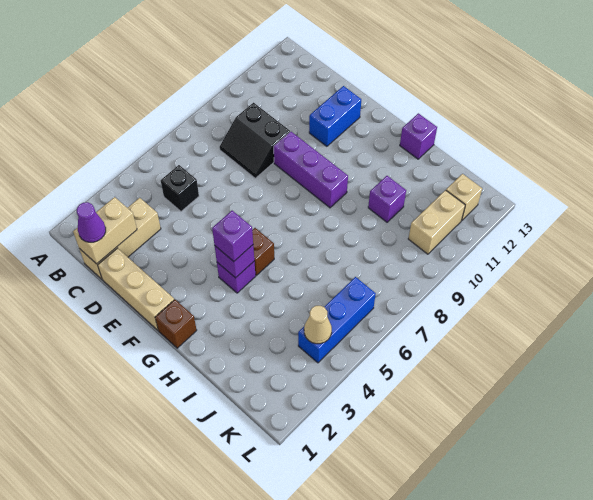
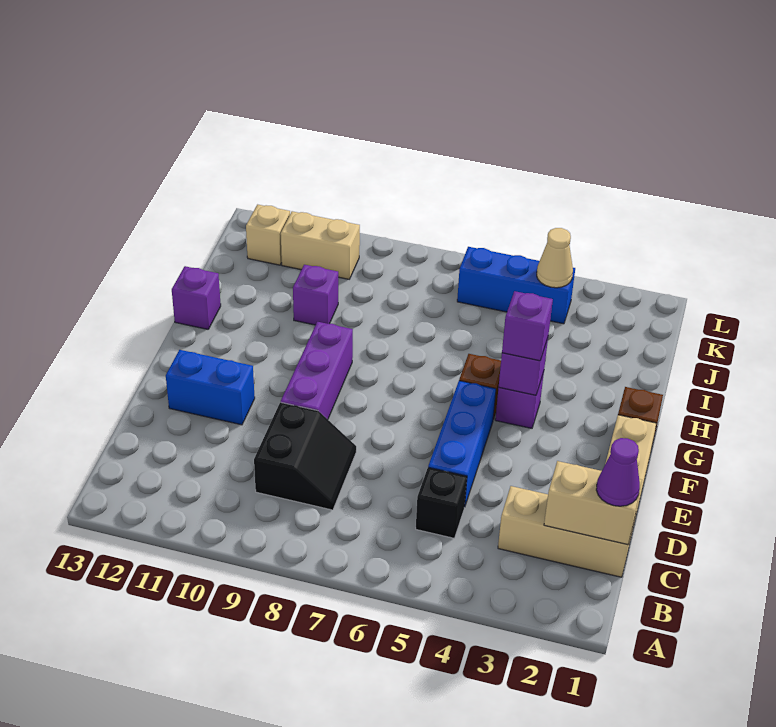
none -> blue 1x3 brick [428,381,496,505]

